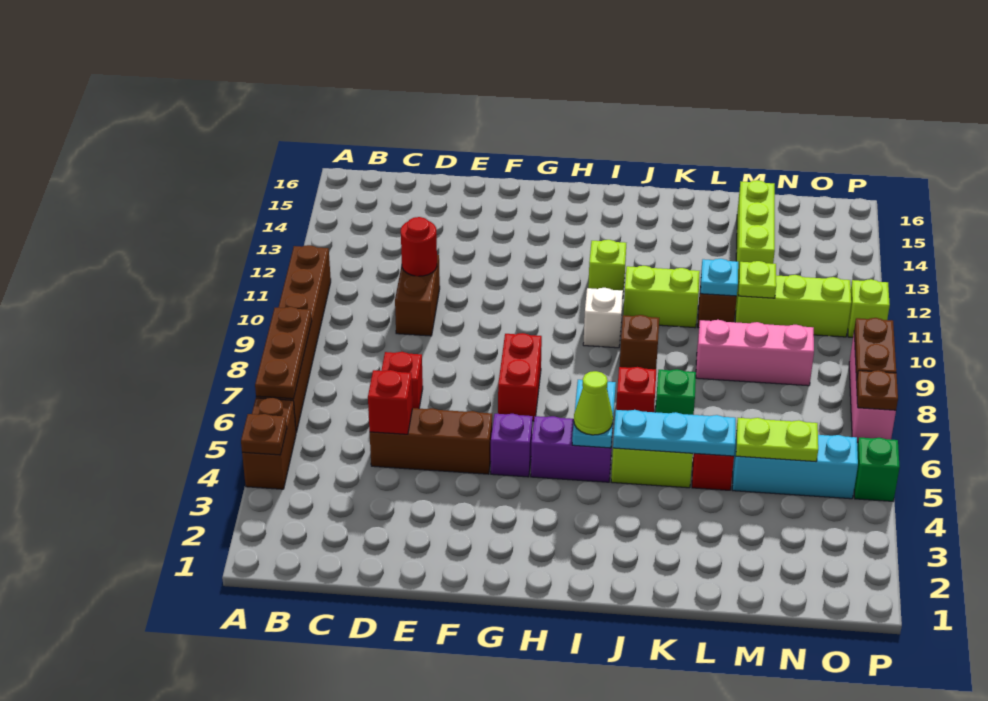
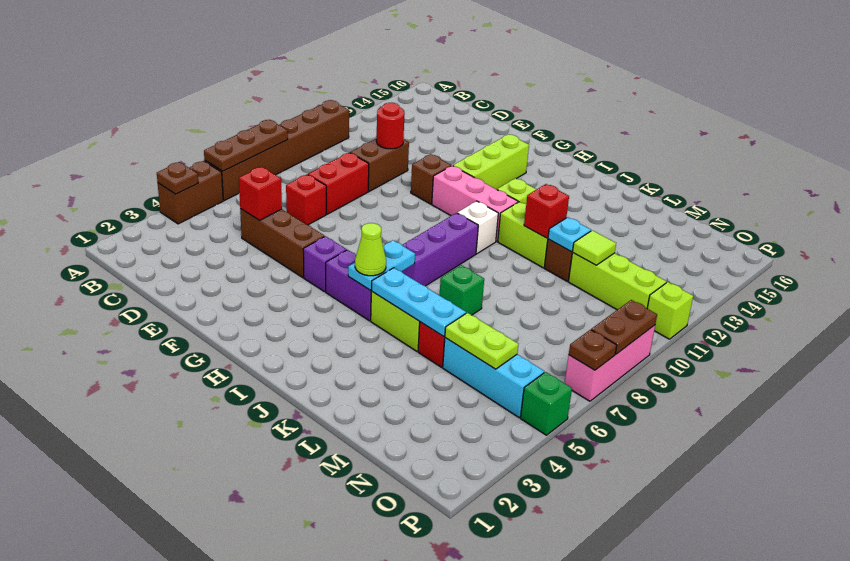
red 1x2 brick [498,333,542,421] -> red 1x2 brick moved to [308,153,369,214]
none -> purple 1x3 brick [401,213,478,286]
red 1x1 brick [616,367,656,412] -> red 1x1 brick moved to [524,184,569,238]
brown 1x1 brick [620,315,659,369] -> brown 1x1 brick moved to [411,154,451,204]
pink 1x3 brick [696,320,814,386] -> pink 1x3 brick moved to [432,166,518,241]
lime 1x1 plate [739,261,776,298] -> lime 1x1 tile [573,230,616,265]
lime 1x3 brick [736,180,775,278] -> lime 1x3 brick moved to [453,134,529,189]

